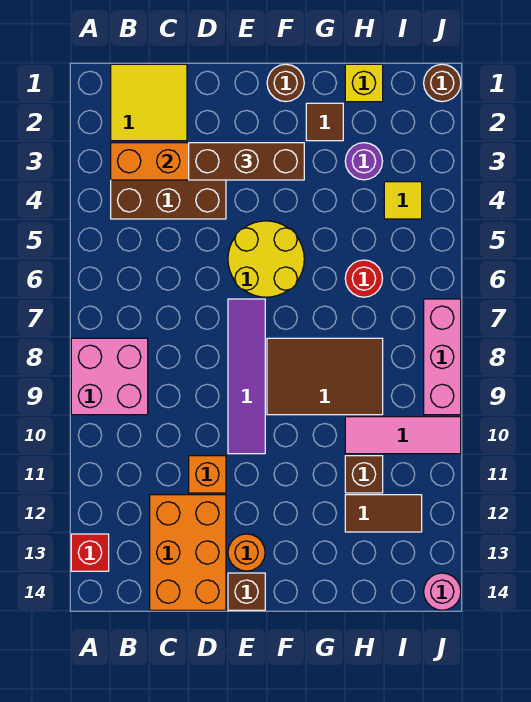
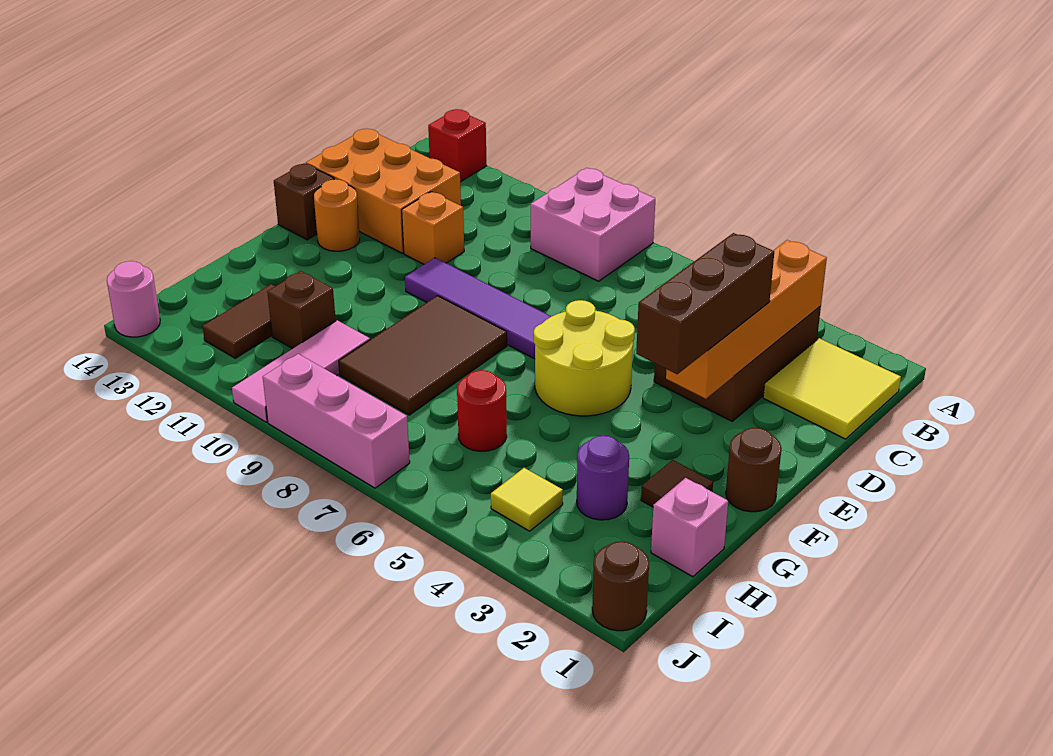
yellow 1x1 brick [345,64,383,102] -> pink 1x1 brick [651,478,728,577]

